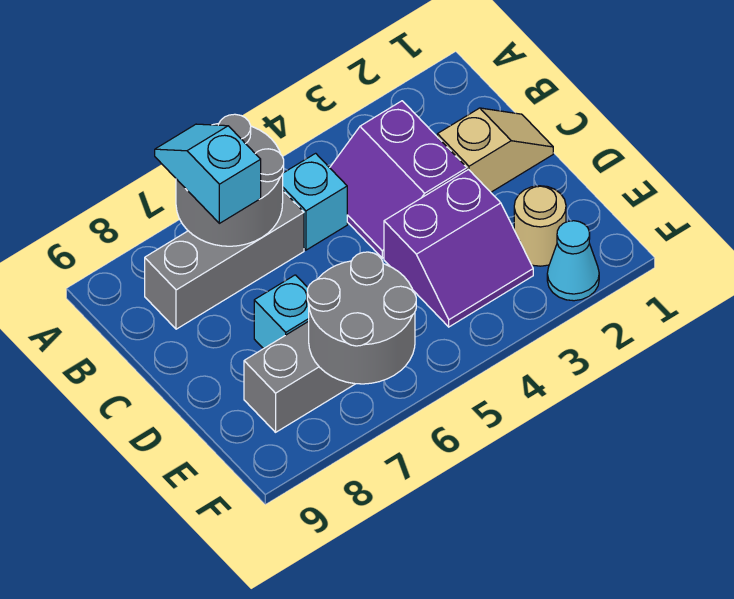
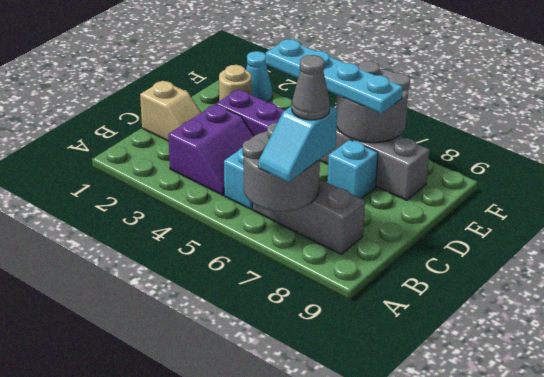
none -> grey 1x1 cone [292,55,330,120]
tan 1x2 slope [437,108,553,192] -> tan 1x2 slope turned to [140,81,201,141]
none -> cyan 1x4 plate [266,39,403,113]

